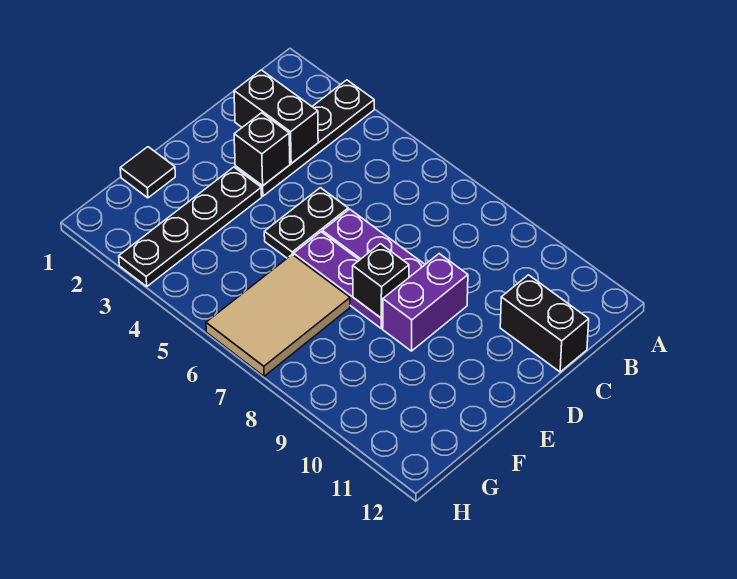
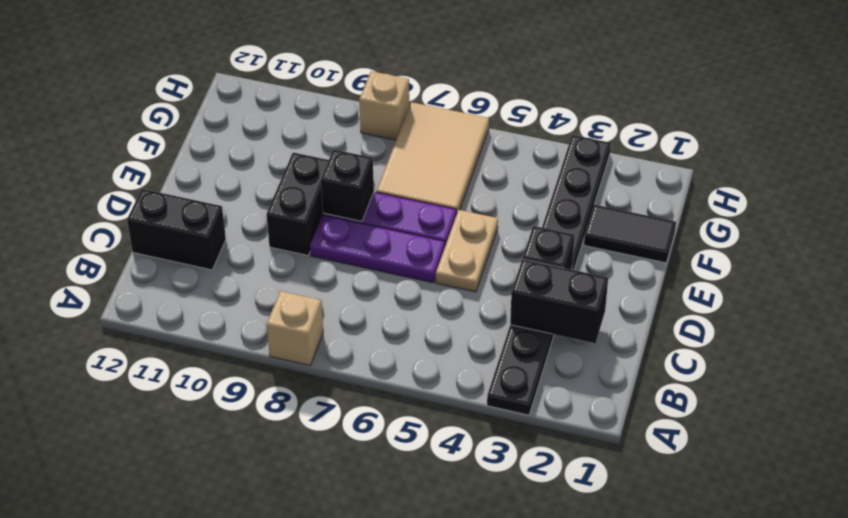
none -> tan 1x1 brick [267,291,323,365]
black 1x2 plate [264,188,348,258] -> tan 1x2 plate [436,210,498,292]
purple 1x2 brick [383,254,468,351] -> black 1x2 brick [266,153,329,255]
black 1x1 tile [120,147,175,198] -> black 1x2 tile [584,205,676,263]
none -> tan 1x1 brick [359,71,409,140]

